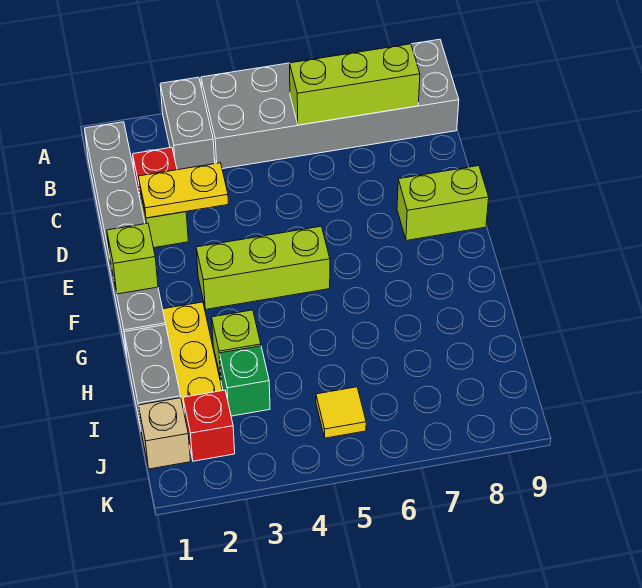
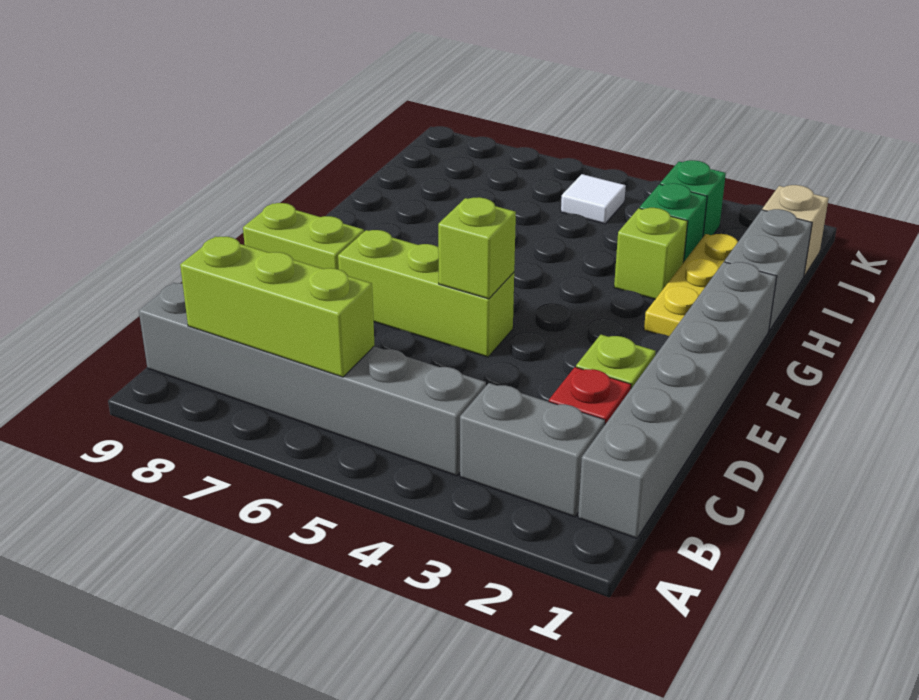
grey 1x2 brick [160,77,215,170] -> grey 1x2 brick turned to [460,383,605,517]
grey 2x6 brick [201,39,459,169] -> grey 1x6 brick [139,283,486,476]
yellow 1x2 plate [138,163,228,218] -> none
lime 1x1 brick [107,223,158,294] -> lime 1x1 brick moved to [438,197,516,299]
lime 1x3 brick [196,226,330,309] -> lime 1x3 brick moved to [338,230,514,357]
red 1x1 brick [183,390,235,461] -> none
none -> green 1x1 brick [660,160,726,237]
yellow 1x1 tile [316,387,366,438] -> white 1x1 tile [561,174,626,224]

